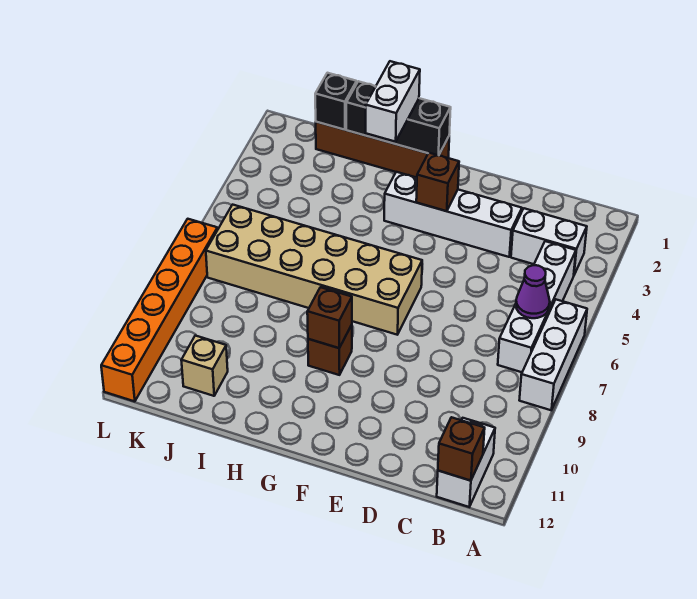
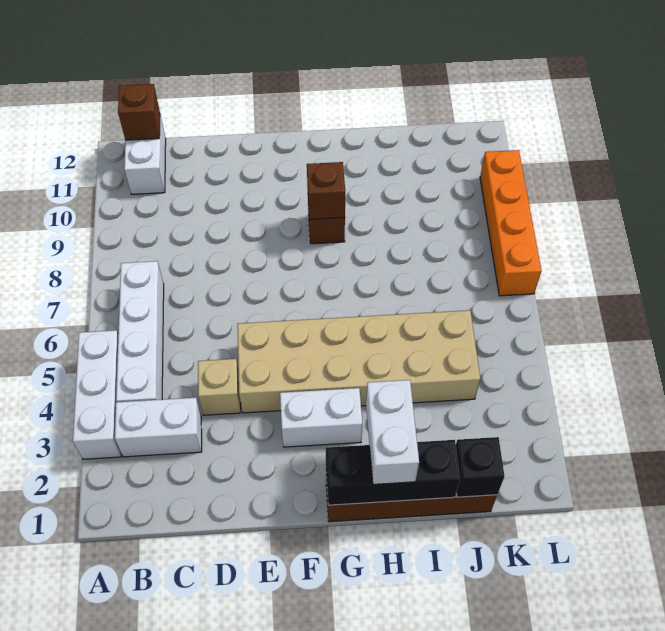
white 1x3 brick [519,300,587,410] -> white 1x3 brick moved to [73,330,121,459]
purple 1x1 cone [516,265,550,318] -> none
white 1x4 brick [384,172,522,257] -> white 1x2 brick [280,388,362,447]
brown 1x1 brick [416,153,459,211] -> none
tan 2x6 brick [206,205,422,335] -> tan 2x6 brick moved to [237,310,480,413]
tan 1x1 brick [181,336,228,396] -> tan 1x1 brick moved to [198,359,241,415]
orange 1x6 brick [101,219,218,401] -> orange 1x4 brick [480,150,542,296]

